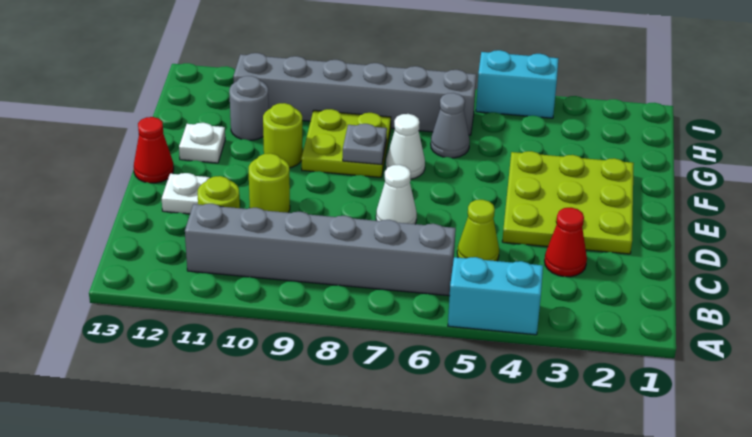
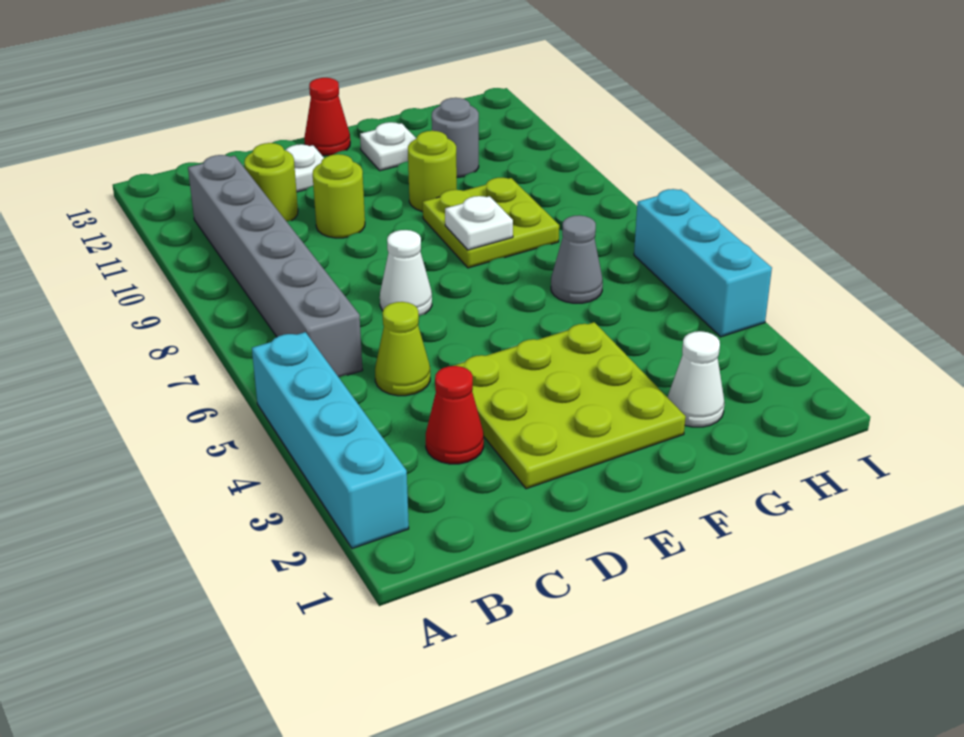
cyan 1x2 brick [448,257,543,335] -> cyan 1x4 brick [252,332,409,548]
white 1x1 cone [386,114,425,179] -> white 1x1 cone moved to [668,331,725,427]
grey 1x1 plate [343,124,387,164] -> white 1x1 plate [445,196,513,250]
grey 1x6 brick [233,53,476,135] -> none
cyan 1x2 brick [476,50,559,118] -> cyan 1x3 brick [634,189,772,337]

